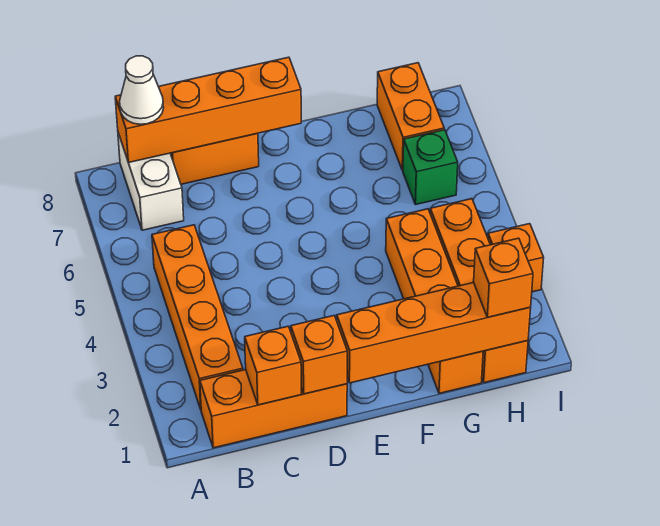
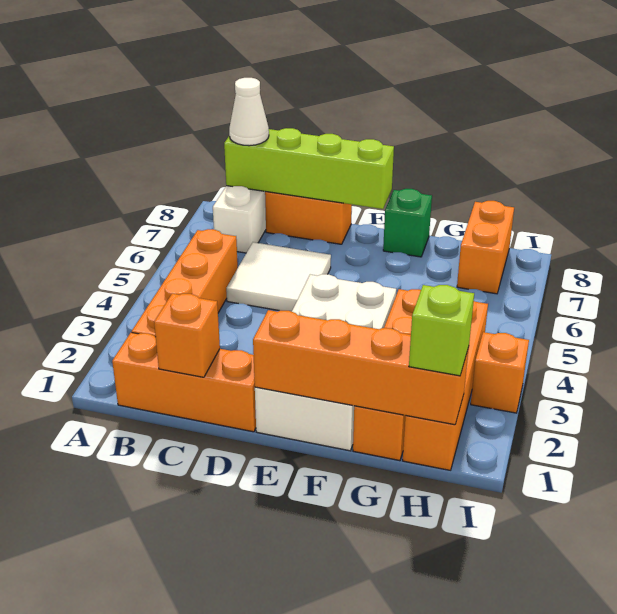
orange 1x4 brick [115,57,301,163] -> lime 1x4 brick [224,128,394,209]
none -> white 2x2 tile [226,242,331,312]
orange 1x1 brick [291,316,347,394] -> none
none -> white 2x4 brick [255,274,396,451]
orange 1x1 brick [474,238,533,317] -> lime 1x1 brick [409,285,474,376]
green 1x1 brick [403,130,458,205] -> green 1x1 brick moved to [383,189,432,257]

